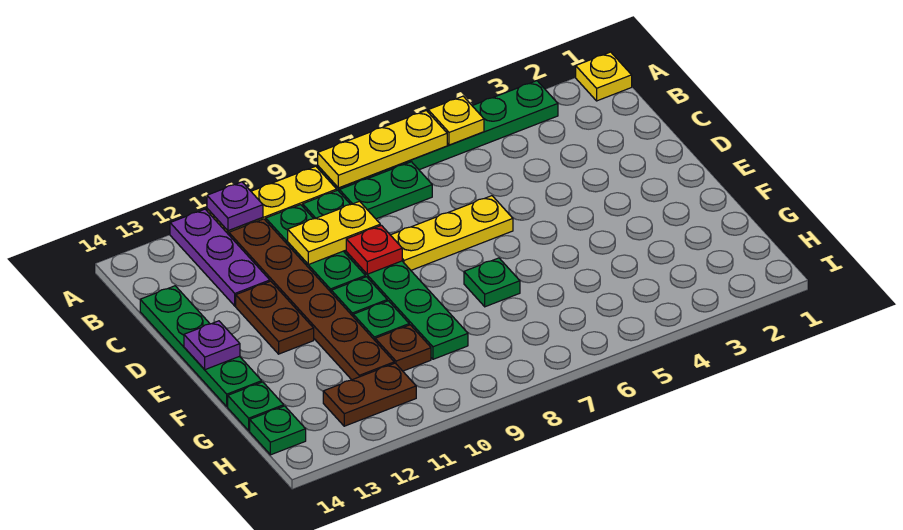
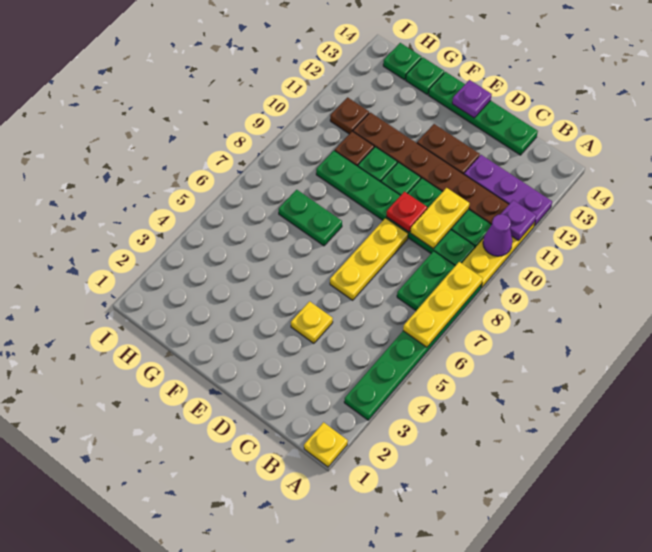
yellow 1x1 plate [428,96,484,145] -> yellow 1x1 plate moved to [291,301,333,343]
none -> purple 1x1 cone [483,214,513,256]
green 1x1 plate [464,258,520,307] -> green 1x2 plate [279,190,342,246]
brown 1x2 plate [323,363,416,426] -> brown 1x1 plate [330,97,369,134]

